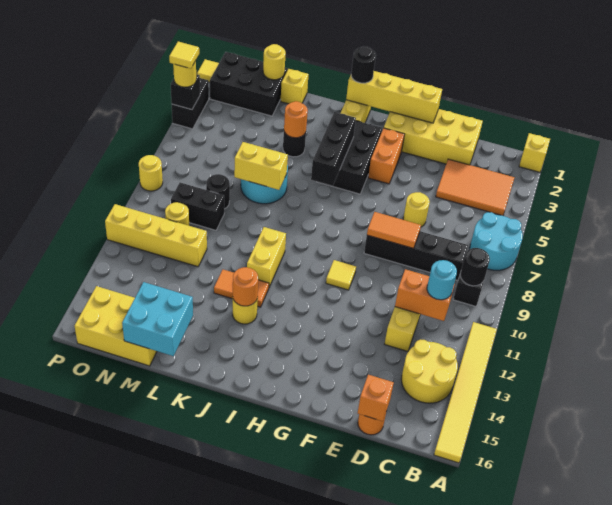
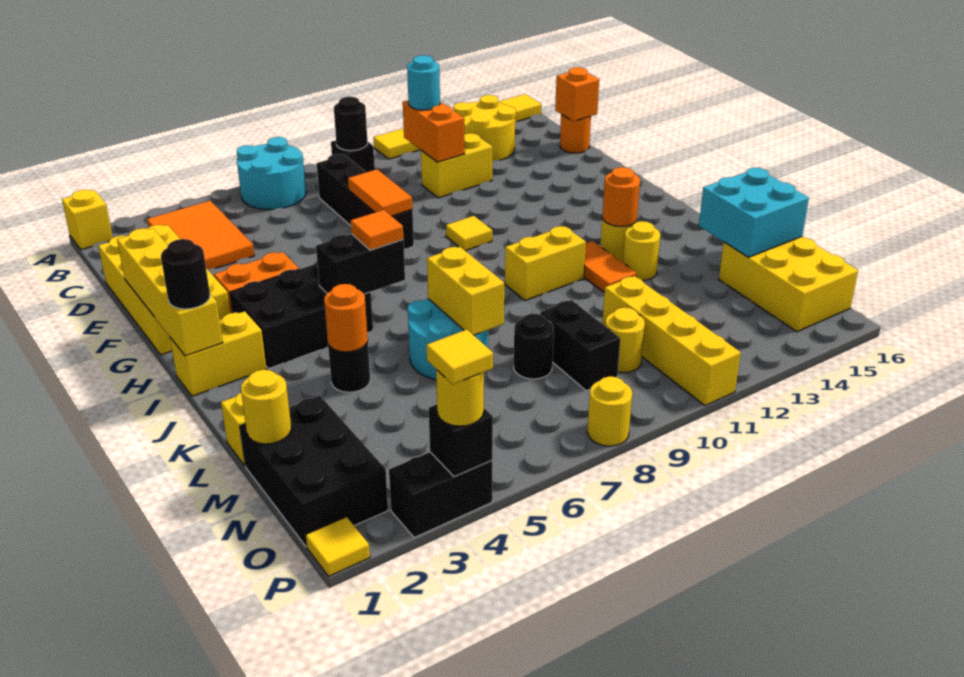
yellow 1x1 round brick [403,192,430,227] -> yellow 1x1 round brick moved to [623,221,660,280]
black 1x3 brick [311,112,356,186] -> black 1x2 brick [316,234,405,294]
none -> orange 1x1 tile [351,210,403,250]

